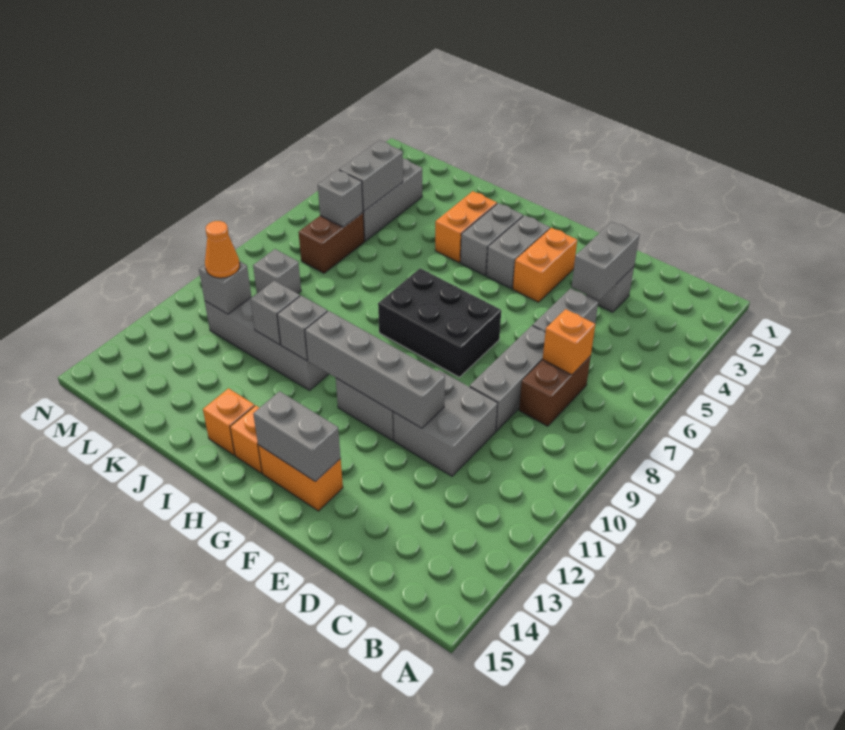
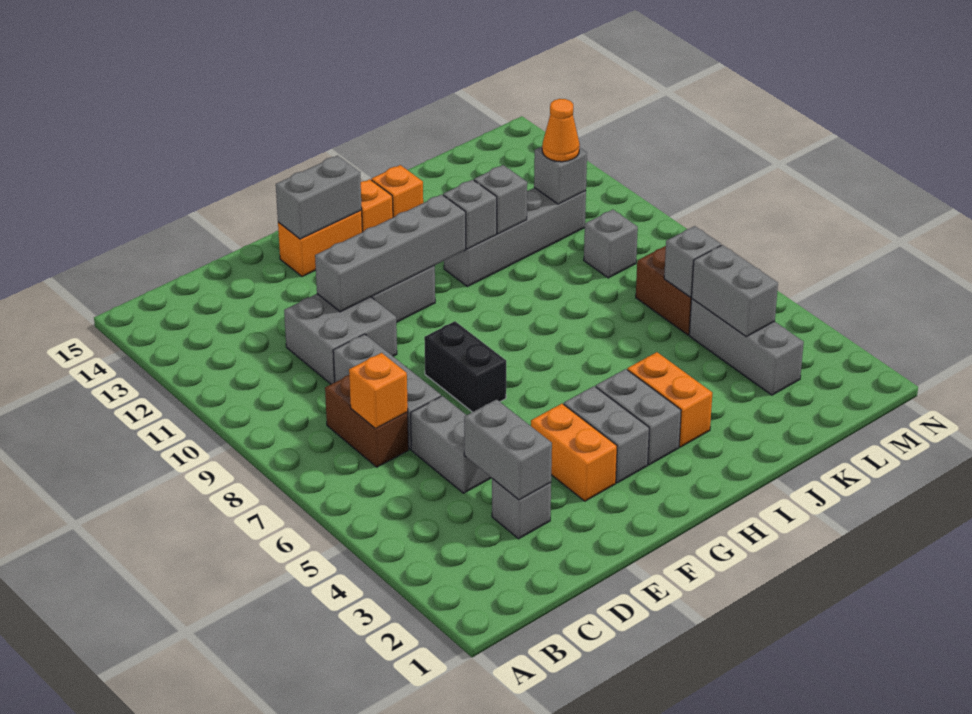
black 2x3 brick [378,268,501,377] -> black 1x2 brick [424,321,506,412]

